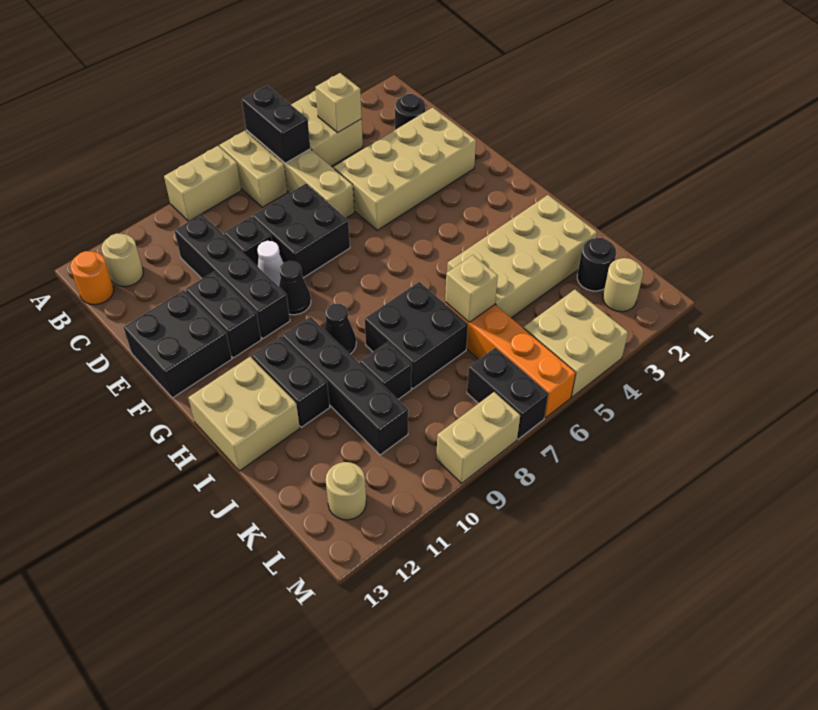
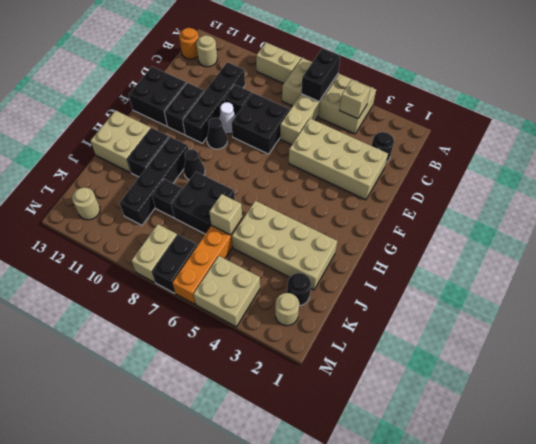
tan 1x2 brick [436,392,520,483] -> tan 1x2 brick turned to [131,224,177,282]

